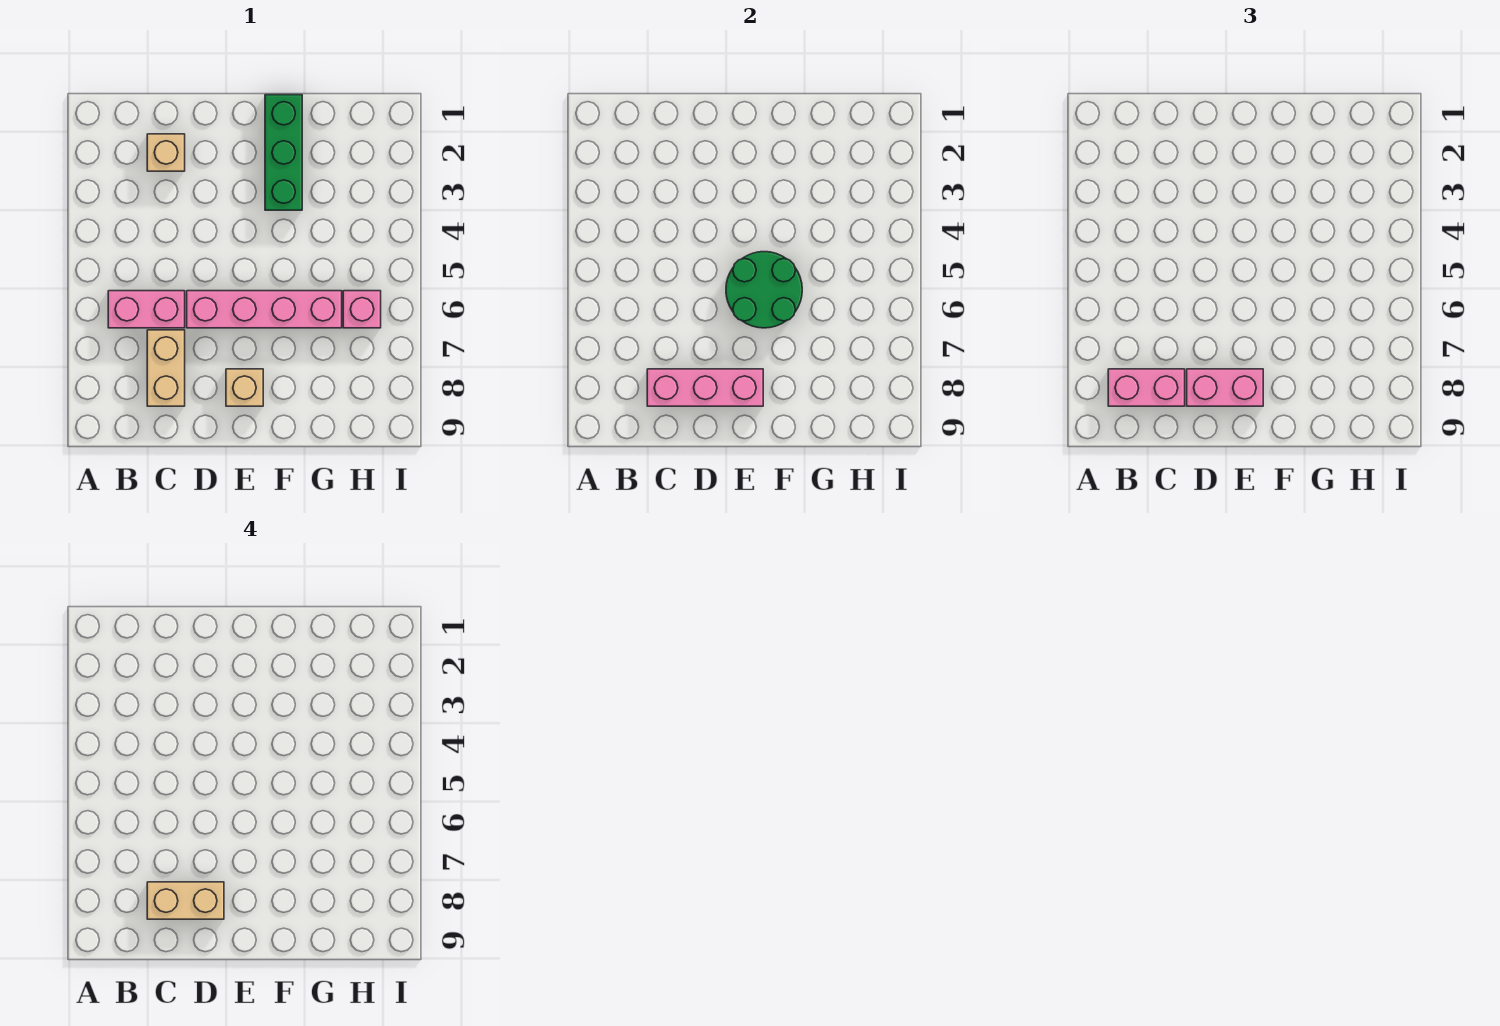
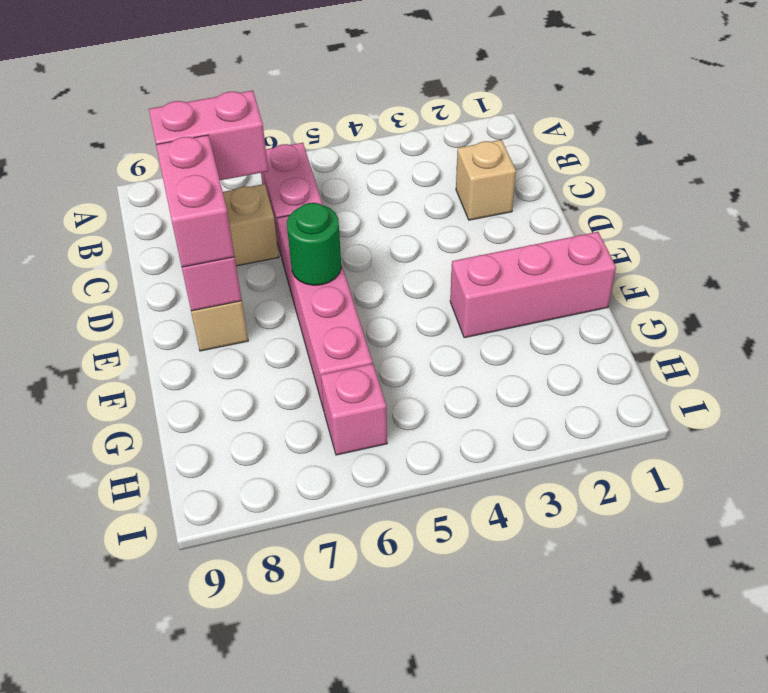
pink 1x2 brick [1108,369,1185,406] -> pink 1x2 brick turned to [149,90,268,180]
tan 1x2 brick [147,882,224,919] -> none
green 2x2 round brick [726,252,802,328] -> green 1x1 round brick [287,203,341,285]
green 1x3 brick [265,95,302,210] -> pink 1x3 brick [450,232,616,338]

